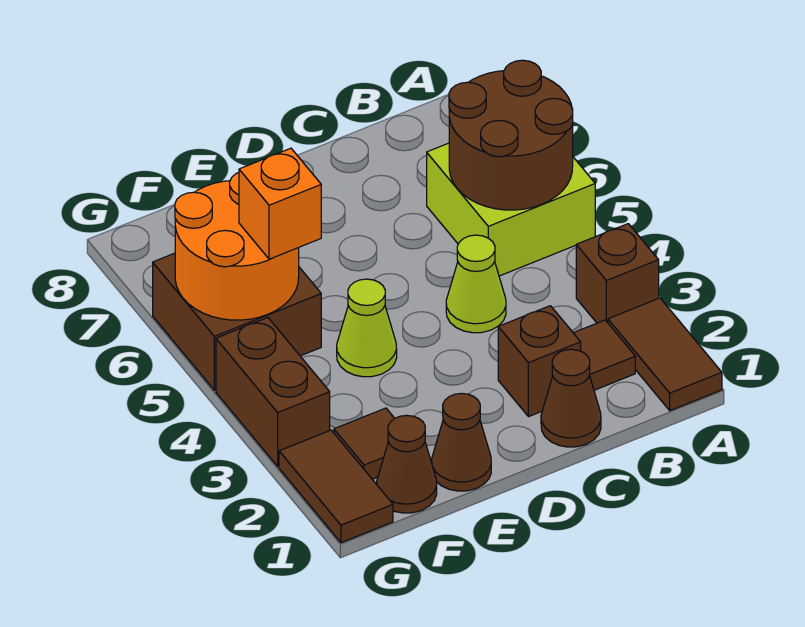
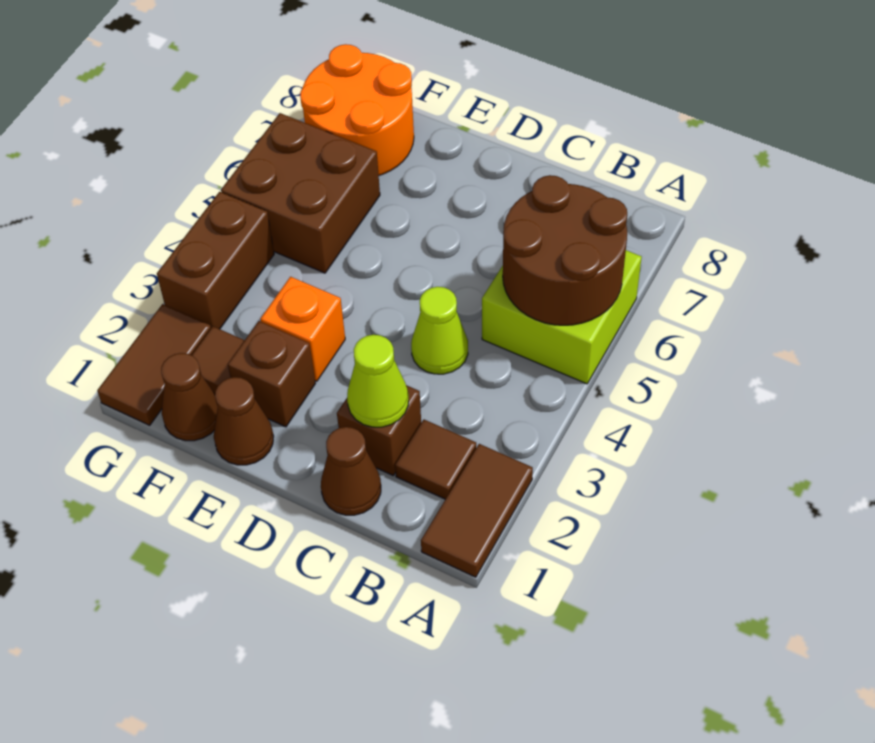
brown 1x1 brick [576,224,659,323] -> brown 1x1 brick moved to [228,321,315,427]
lime 1x1 cone [337,279,397,377] -> lime 1x1 cone moved to [347,335,408,427]
orange 2x2 round brick [175,173,299,320] -> orange 2x2 round brick moved to [300,44,414,175]
orange 1x1 brick [239,148,321,259] -> orange 1x1 brick moved to [260,277,345,381]

